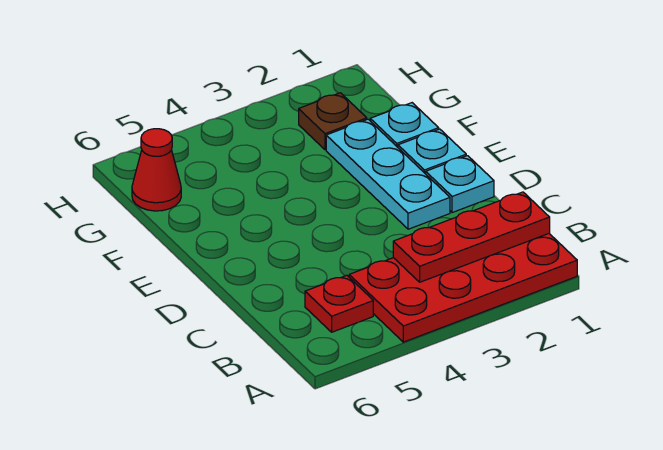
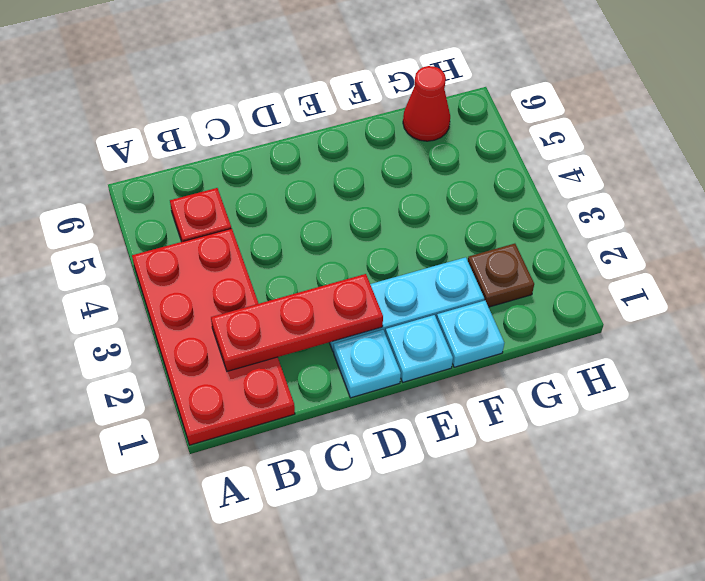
red 1x3 plate [393,192,550,282] -> red 1x3 plate turned to [211,274,383,371]

